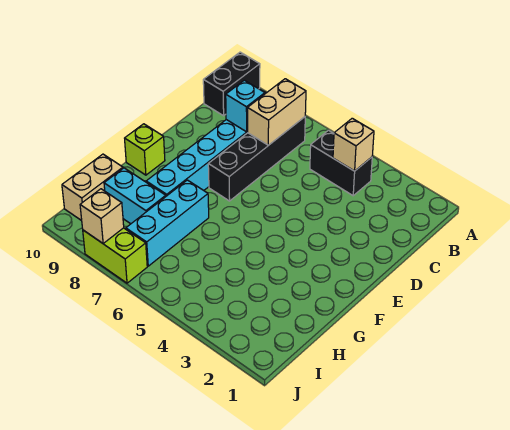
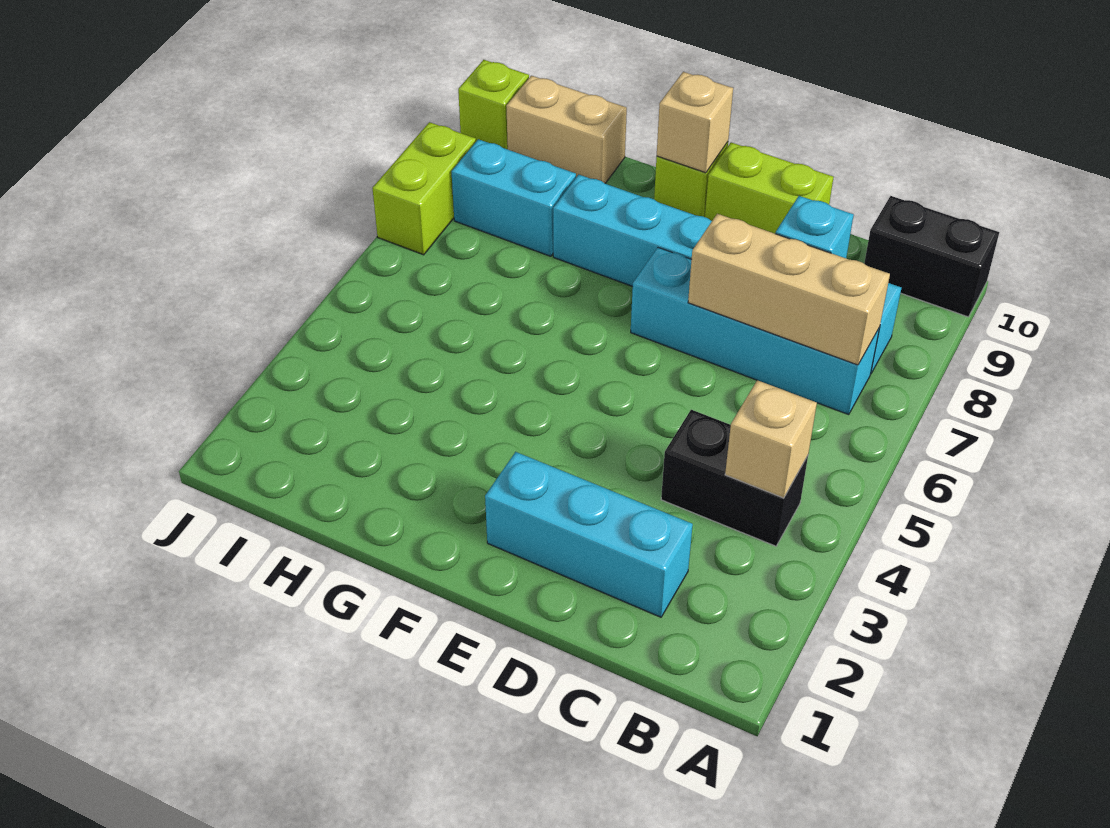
black 1x2 brick [310,130,372,196] -> black 1x2 brick turned to [661,410,808,546]
black 1x4 brick [208,117,305,201] -> cyan 1x4 brick [631,248,879,415]
tan 1x2 brick [247,79,306,145] -> tan 1x3 brick [688,214,890,365]
none -> lime 1x2 brick [705,142,834,234]
cyan 1x3 brick [126,180,209,266] -> cyan 1x3 brick moved to [485,452,693,617]
cyan 1x2 brick [104,168,166,224] -> cyan 1x2 brick turned to [452,139,576,256]
tan 1x1 brick [80,189,124,243] -> tan 1x1 brick moved to [657,72,733,173]
none -> lime 1x1 brick [458,60,529,149]

